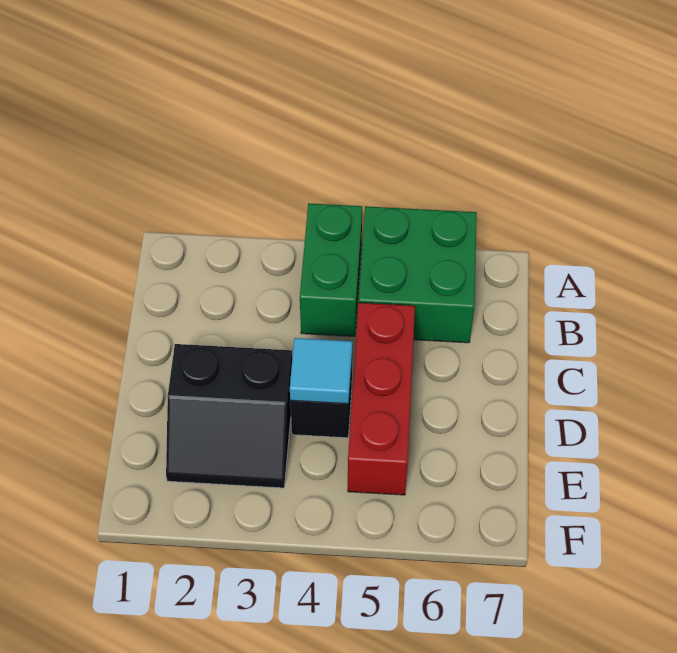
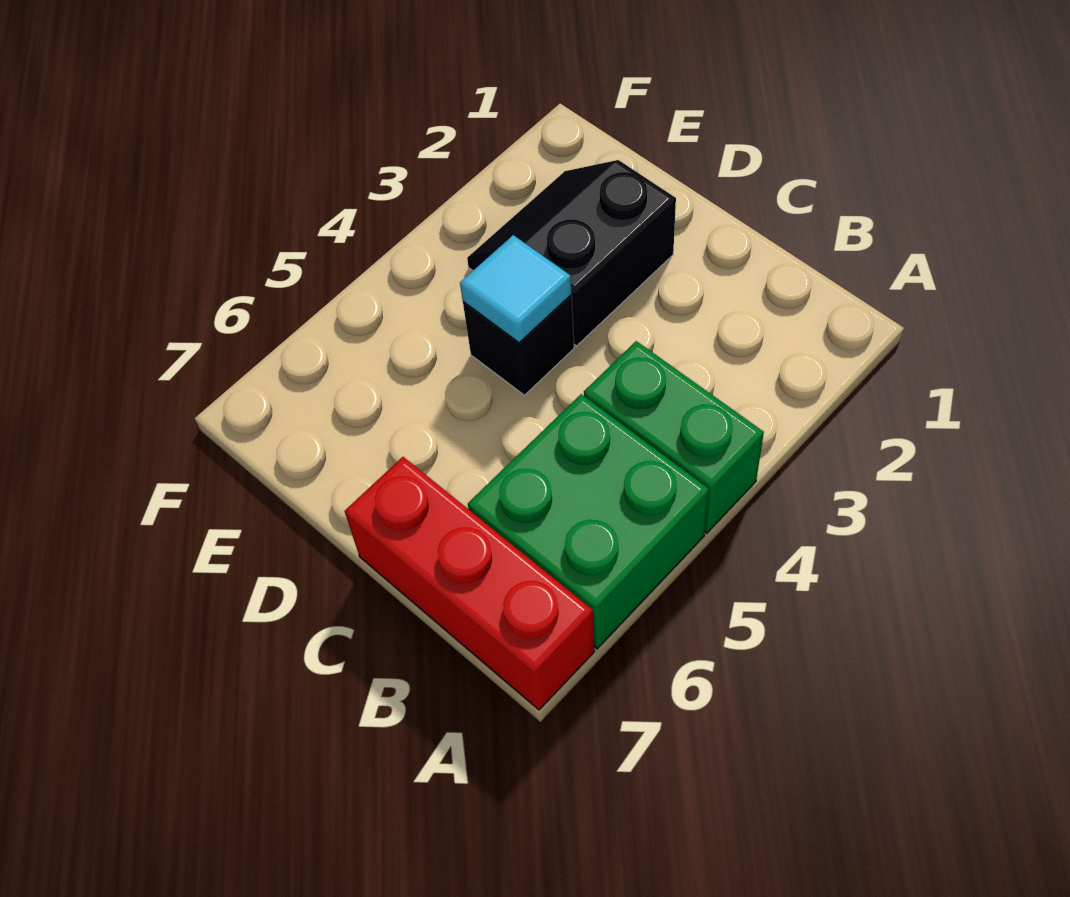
red 1x3 brick [348,303,415,495] -> red 1x3 brick moved to [345,457,594,710]

